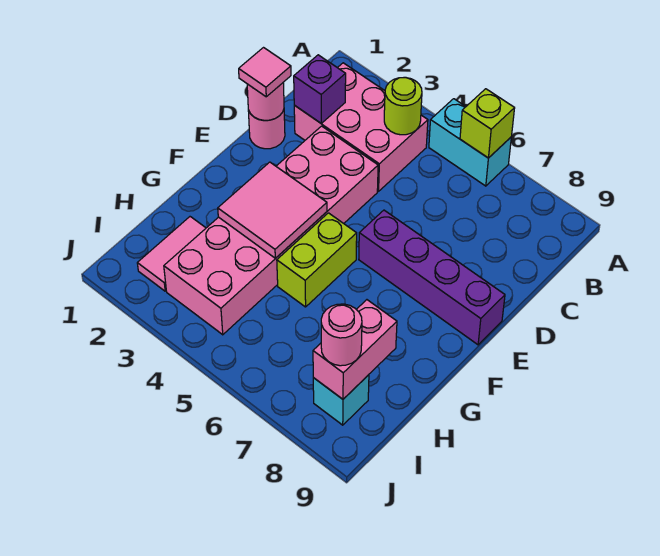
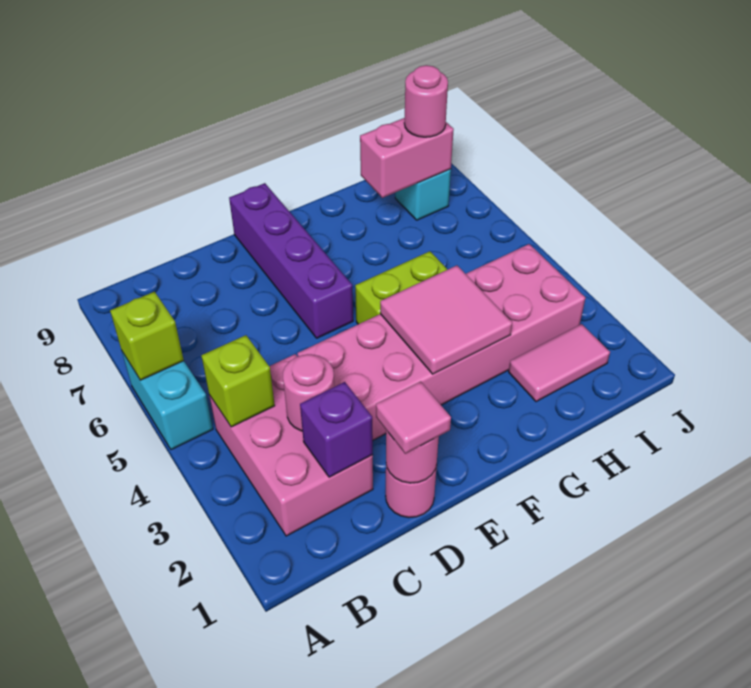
lime 1x1 round brick [384,77,422,135] -> lime 1x1 brick [201,335,275,427]
none -> pink 1x1 round brick [283,354,334,431]

